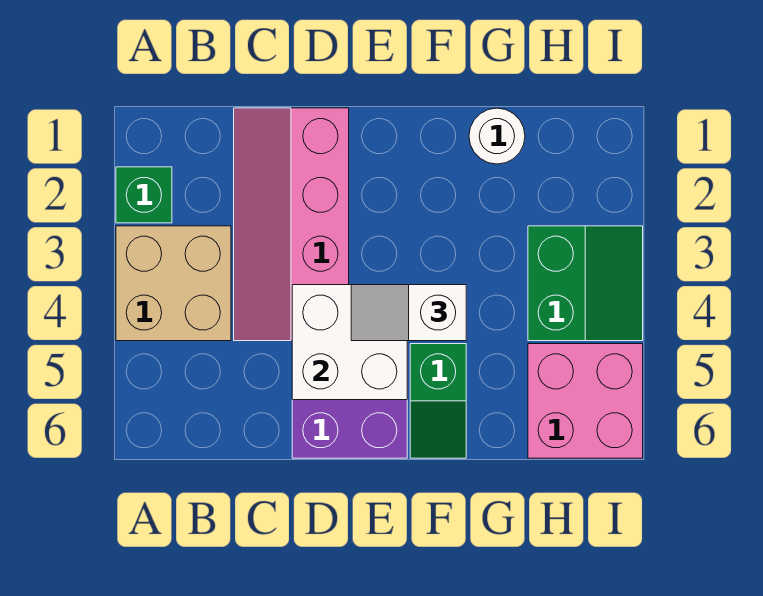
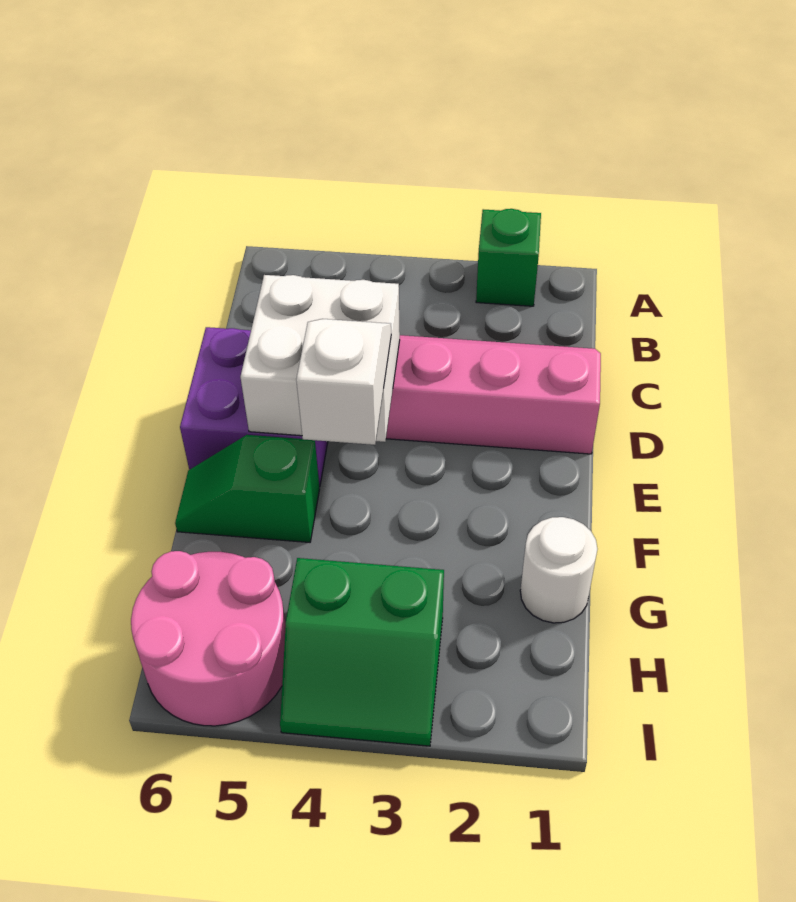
tan 2x2 brick [116,226,231,341] -> none
pink 2x2 brick [528,344,643,458] -> pink 2x2 round brick [131,551,286,726]

